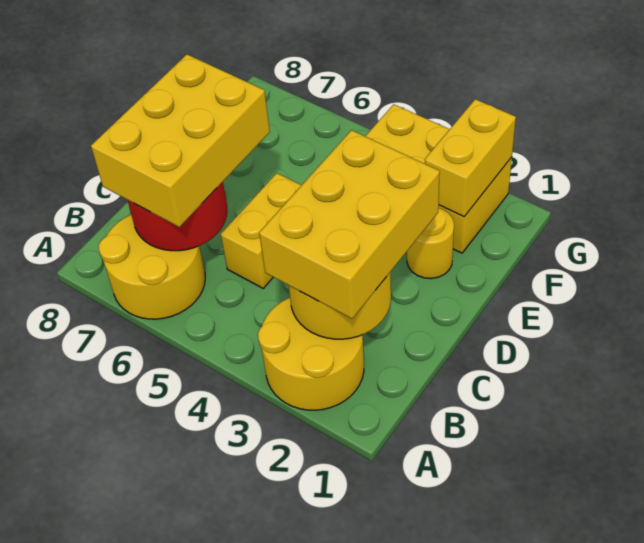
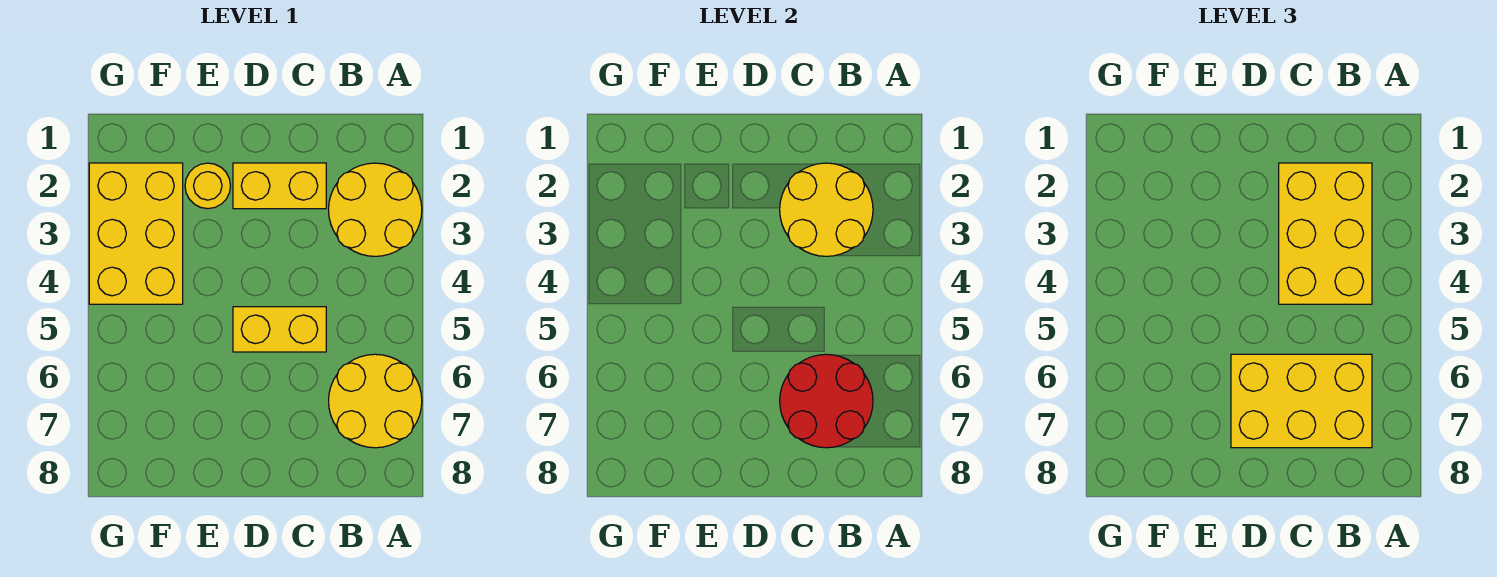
yellow 2x3 brick [259,130,440,319] -> yellow 2x3 brick turned to [1279,163,1372,304]
yellow 1x2 brick [425,99,516,217] -> yellow 1x2 brick moved to [233,163,326,209]

